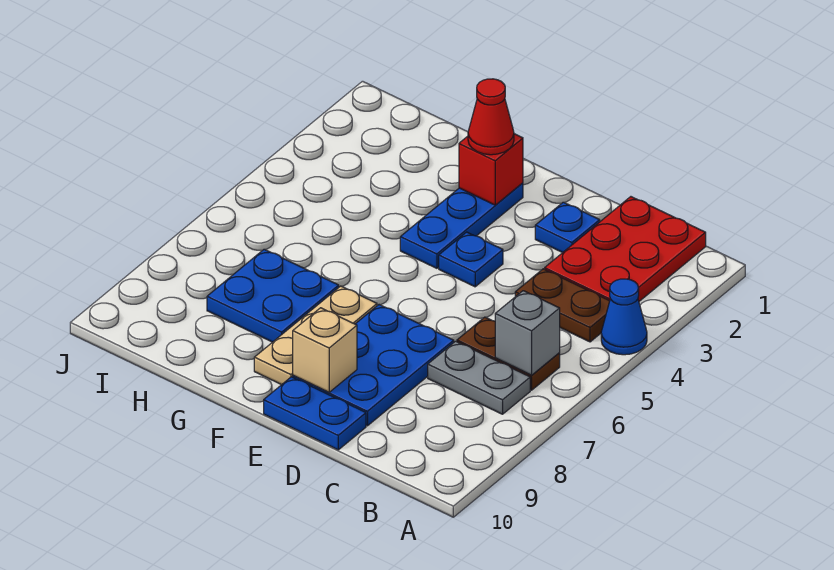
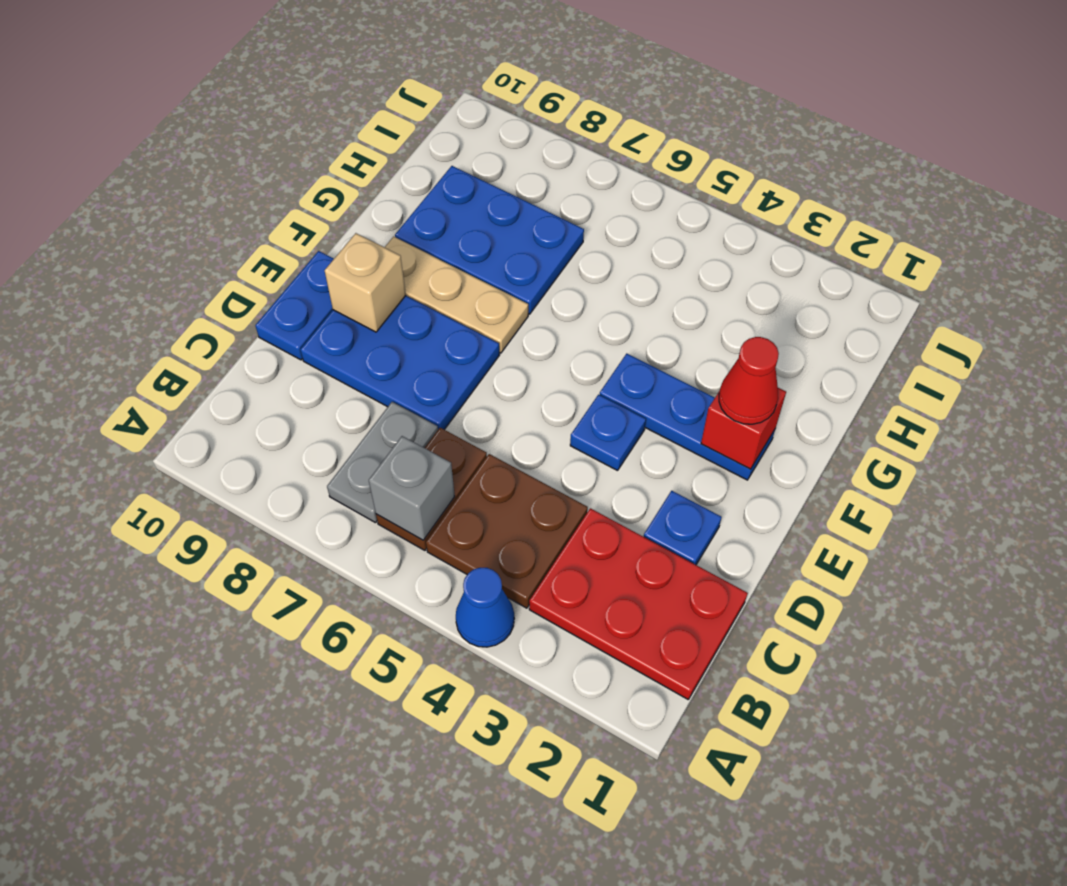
brown 1x2 plate [515,269,610,342] -> brown 2x2 plate [426,454,588,608]
blue 2x2 plate [207,249,339,342] -> blue 2x3 plate [395,166,584,314]

